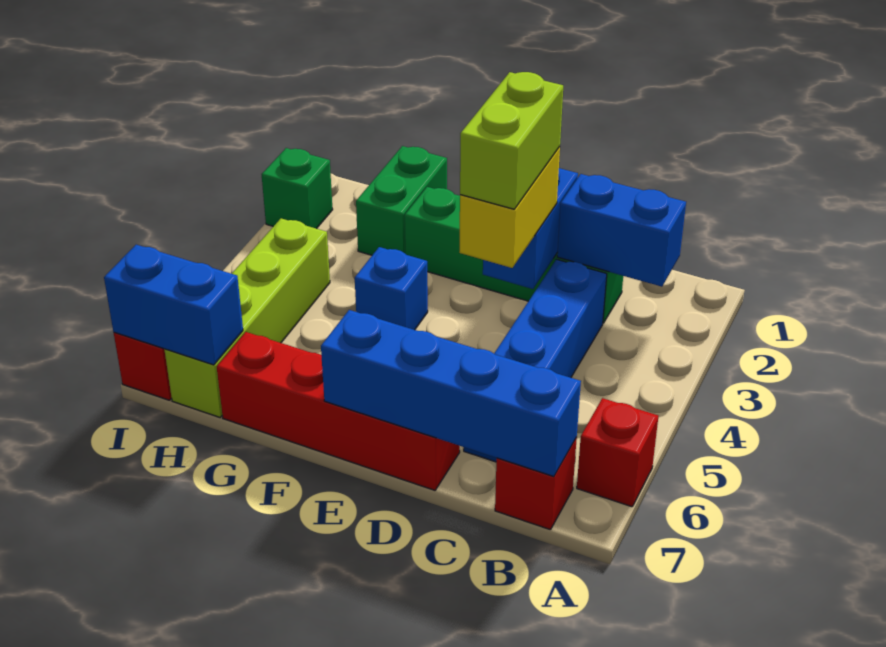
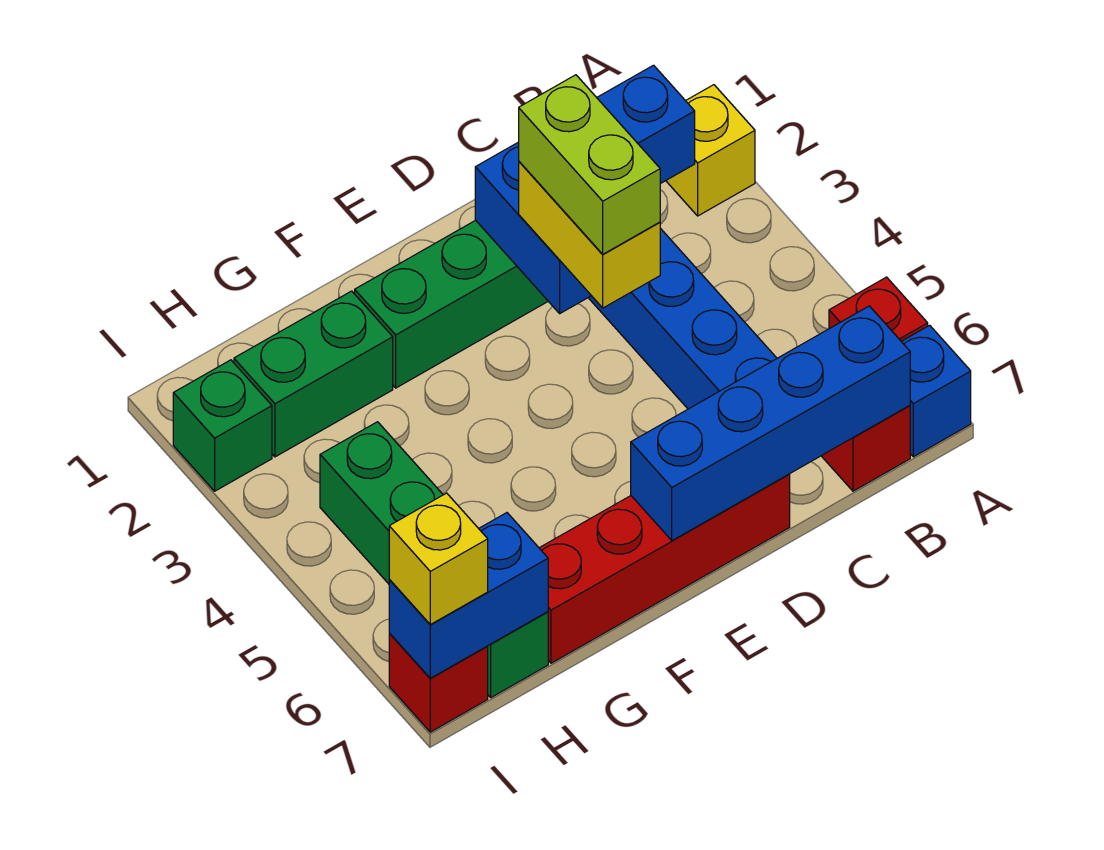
none -> yellow 1x1 brick [666,85,755,216]
blue 1x1 brick [355,247,428,330] -> blue 1x1 brick moved to [901,325,971,457]
green 1x2 brick [356,146,447,255] -> green 1x2 brick turned to [234,291,393,457]
lime 1x4 brick [164,218,330,417] -> green 1x4 brick [320,422,548,697]
none -> yellow 1x1 brick [389,493,488,625]

